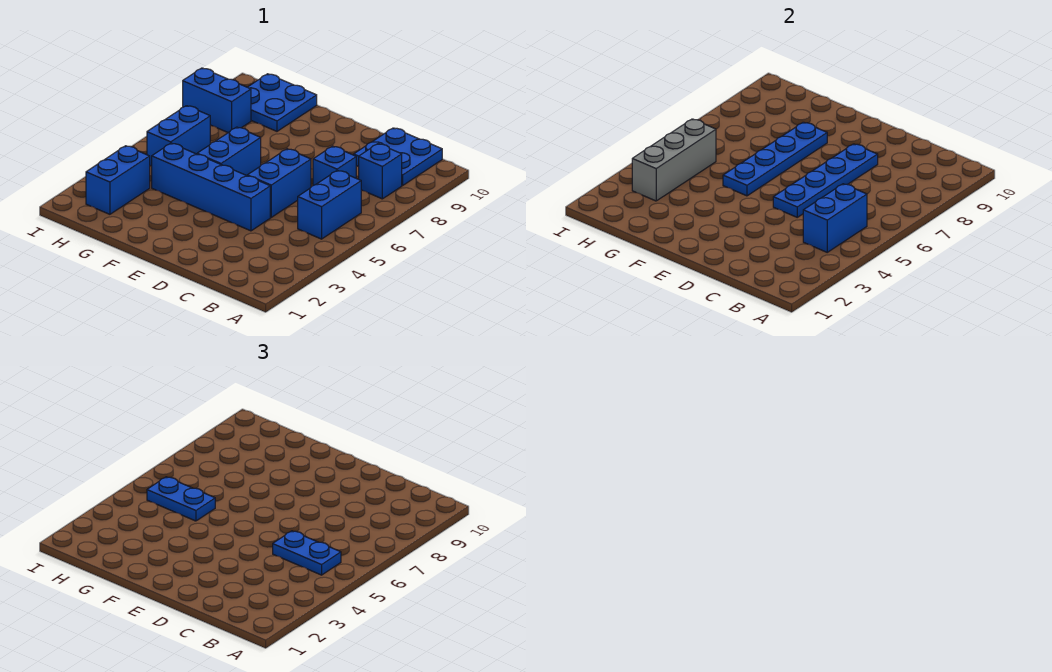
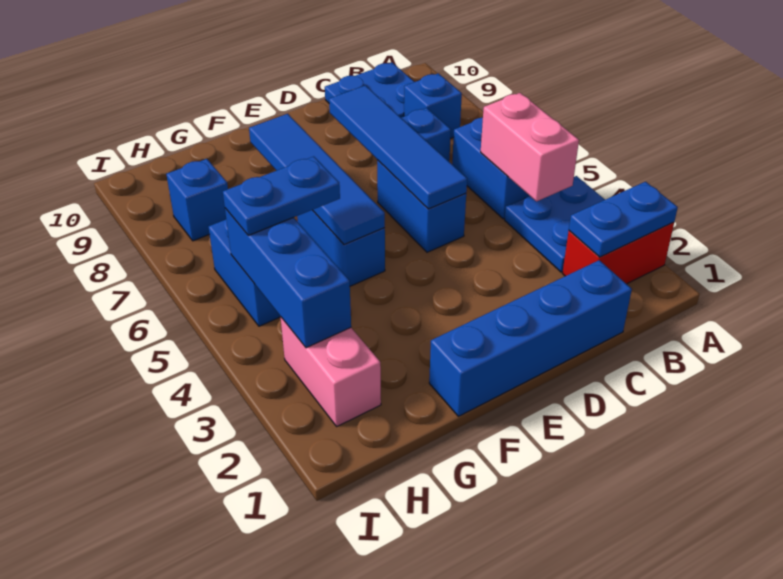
none -> red 1x2 brick [562,222,674,284]
blue 1x2 brick [803,184,867,252] -> pink 1x2 brick [481,93,579,201]
blue 1x2 plate [273,531,341,575] -> blue 1x2 plate moved to [569,182,678,257]
blue 1x4 brick [152,143,270,231] -> blue 1x4 brick moved to [429,260,632,416]
blue 1x4 plate [773,144,878,217] -> blue 1x4 tile [329,85,467,209]
blue 1x4 plate [723,122,827,196] -> blue 1x4 tile [249,114,385,245]
blue 2x2 plate [248,74,317,131] -> blue 2x2 plate moved to [505,176,605,272]
blue 1x2 brick [86,146,150,214] -> pink 1x2 brick [281,317,381,426]
grey 1x3 brick [632,119,716,201] -> blue 1x3 brick [225,208,351,348]
blue 1x2 brick [183,68,251,133] -> blue 1x1 brick [166,159,228,241]

